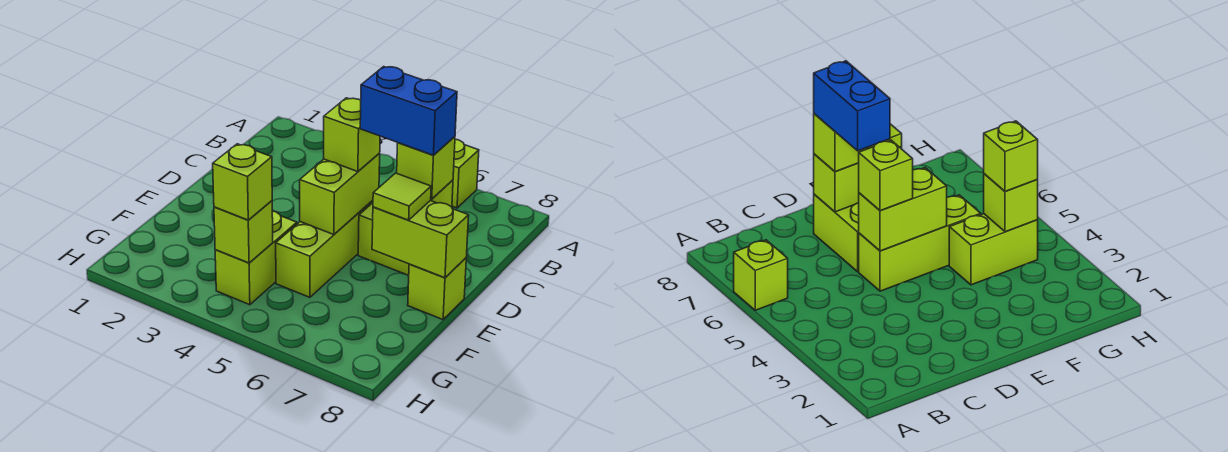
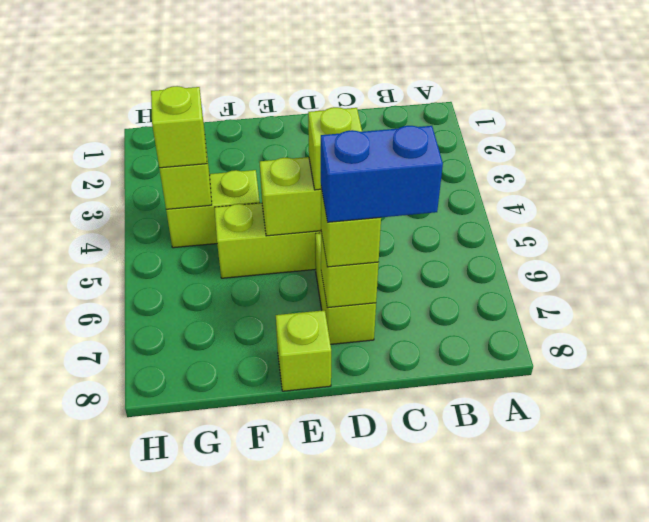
lime 1x1 brick [452,139,479,208] -> none
blue 1x2 brick [360,67,457,155] -> blue 1x2 brick turned to [321,126,443,222]
lime 1x2 brick [372,201,469,278] -> none
lime 1x1 tile [373,173,431,220] -> none

